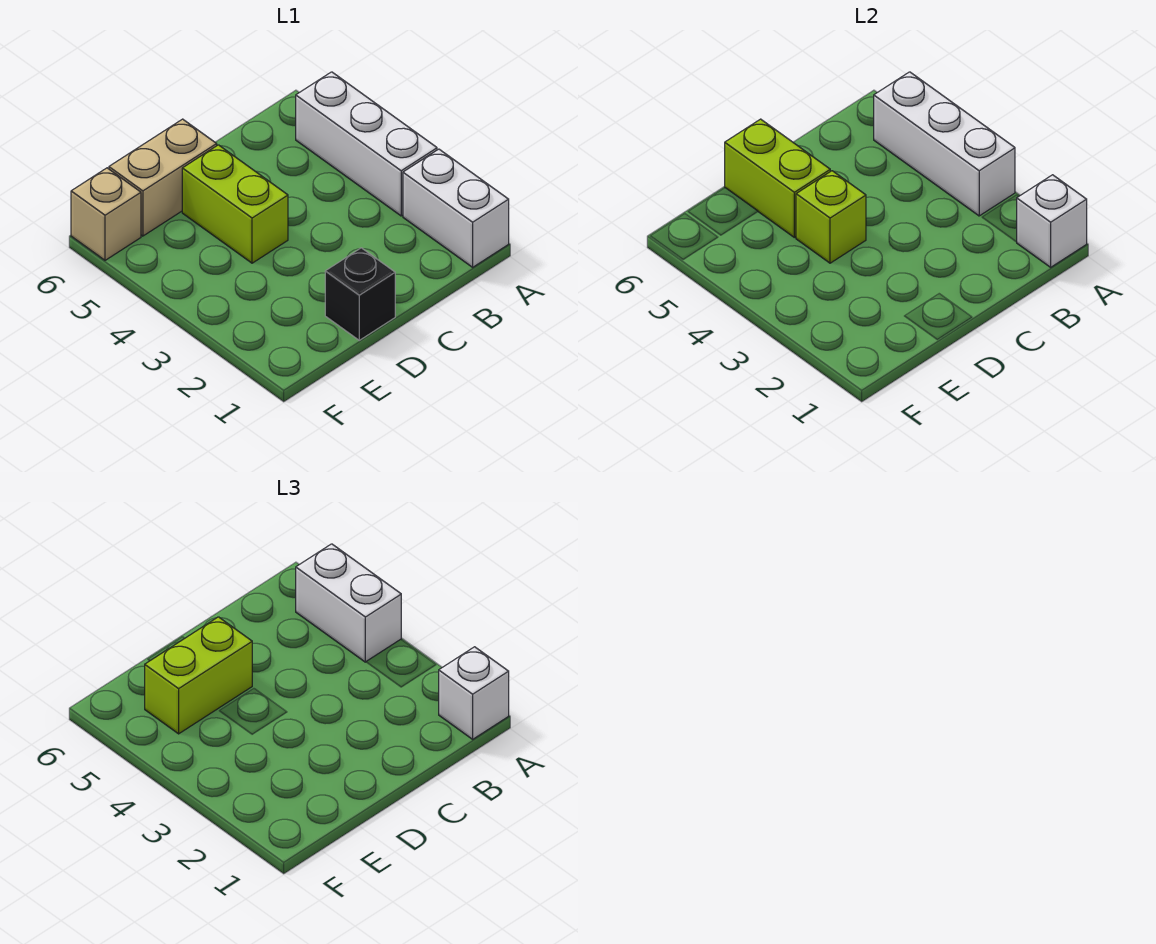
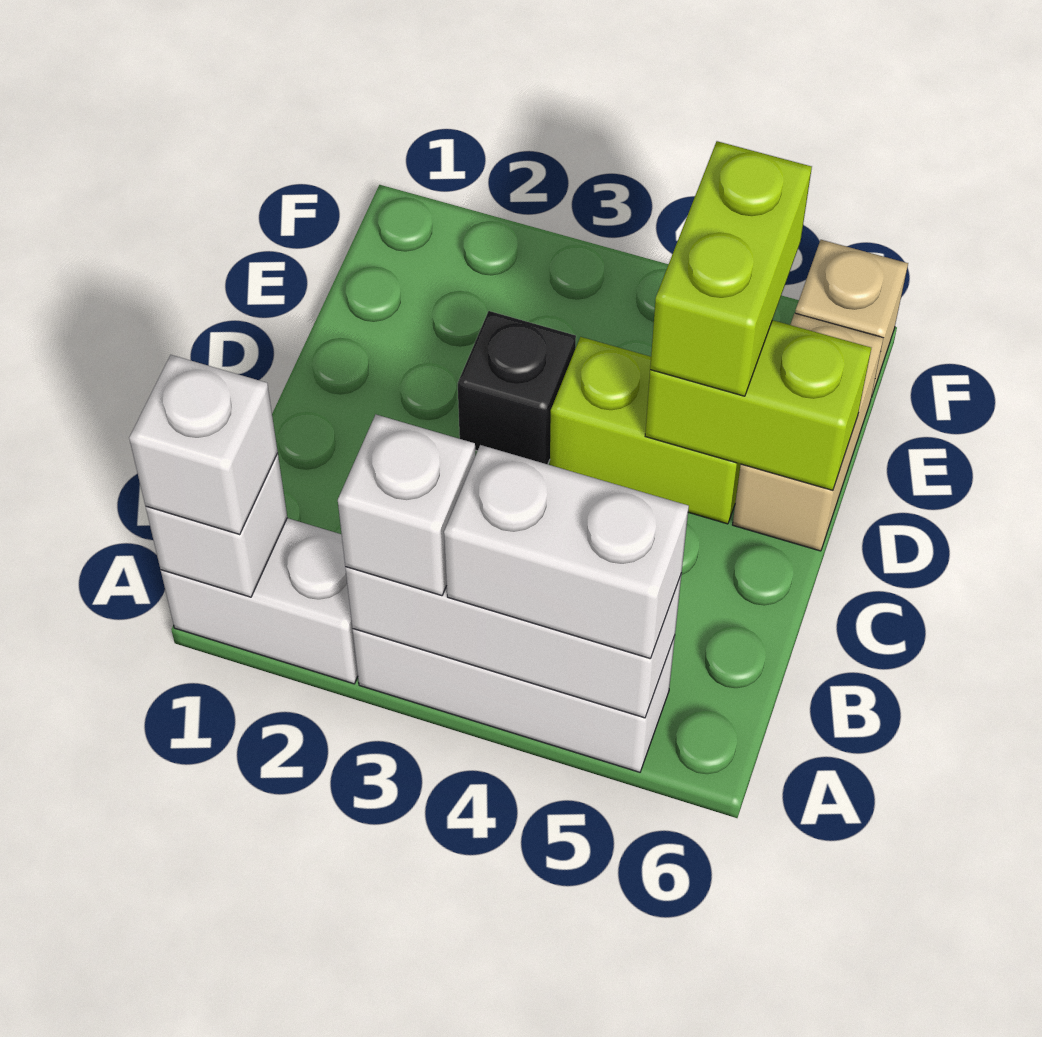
none -> white 1x1 brick [338,415,475,596]
black 1x1 brick [325,248,395,340] -> black 1x1 brick moved to [458,311,576,464]
lime 1x1 brick [796,171,866,263] -> none

